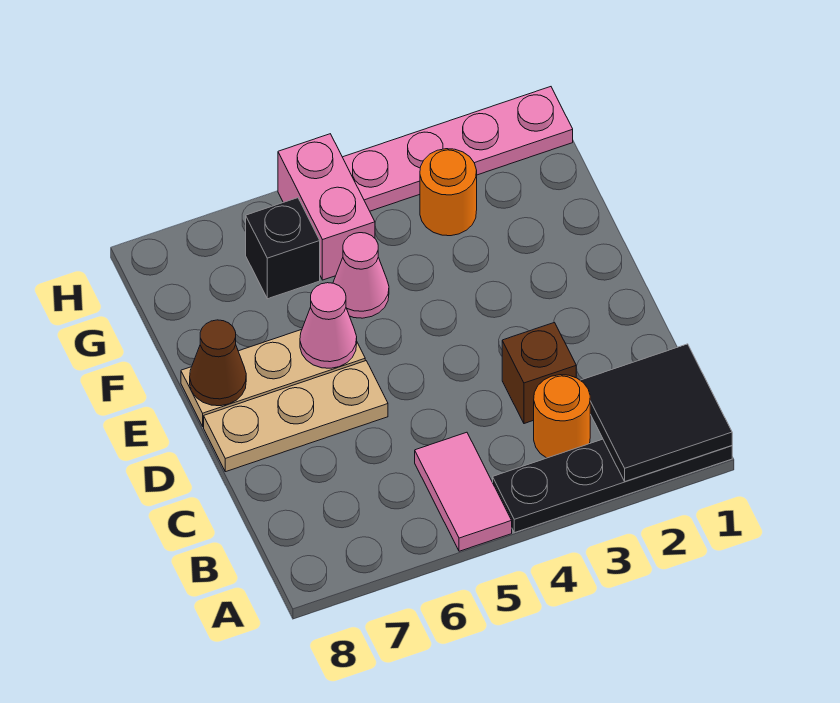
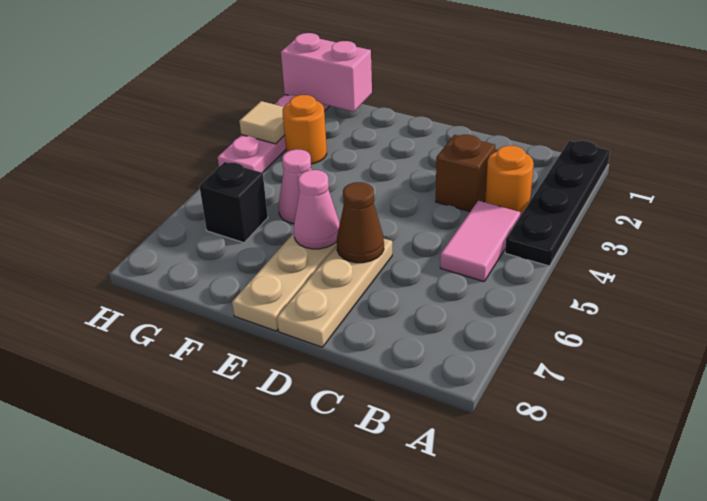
black 2x2 tile [580,344,732,481] -> none
pink 1x2 tile [415,432,512,551] -> pink 1x2 tile turned to [440,201,521,282]
brown 1x1 cone [190,320,246,406] -> brown 1x1 cone moved to [337,182,384,263]
pink 1x2 brick [278,134,375,280] -> pink 1x2 brick moved to [281,33,372,112]
none -> tan 1x1 tile [239,101,285,144]

